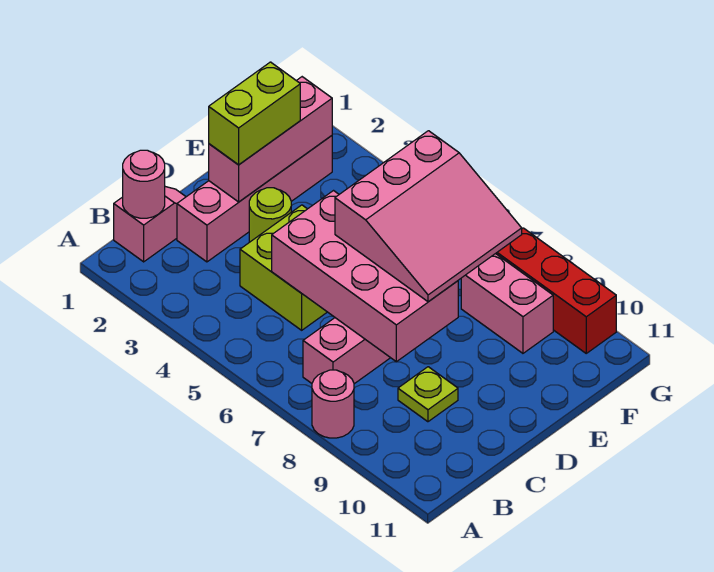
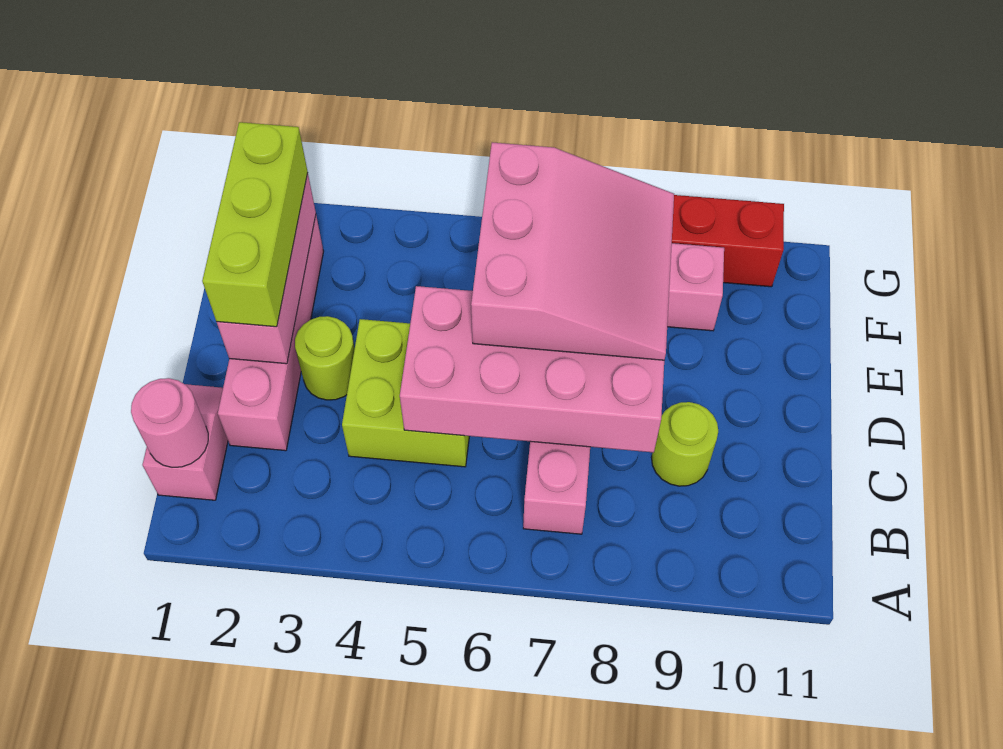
pink 1x1 round brick [312,370,354,438] -> none
lime 1x1 plate [398,367,458,422] -> lime 1x1 round brick [652,402,718,486]
lime 1x2 brick [209,62,300,165] -> lime 1x3 brick [202,122,308,327]

